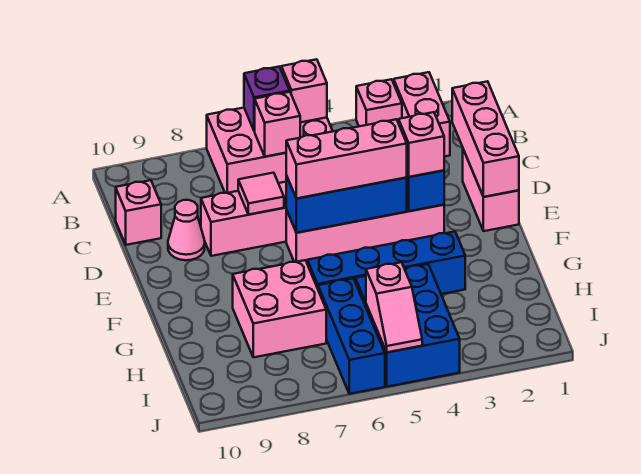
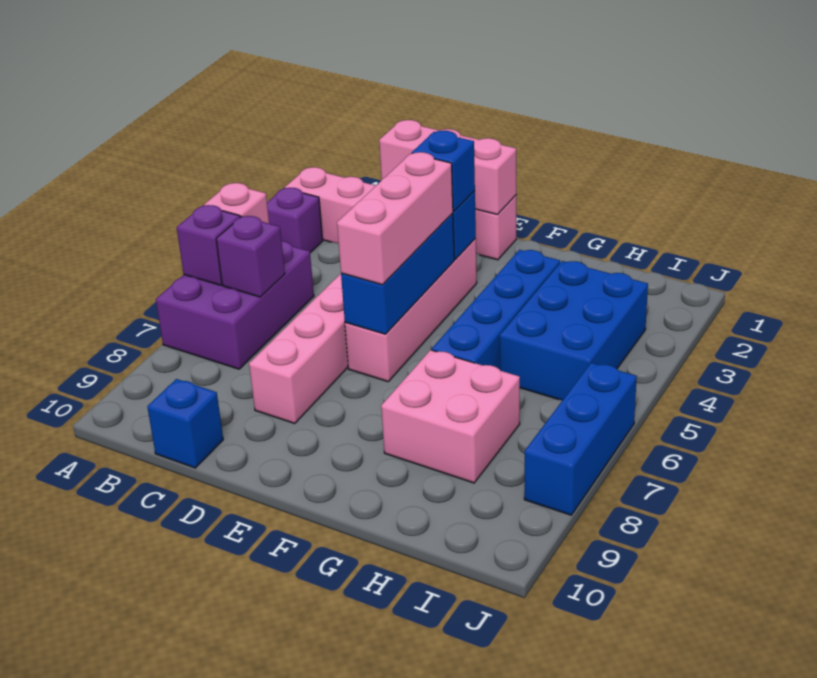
pink 1x1 brick [356,79,402,126] -> purple 1x1 brick [267,188,323,253]
pink 2x3 brick [207,108,333,193] -> purple 2x3 brick [156,241,314,369]
pink 1x1 brick [255,92,300,157] -> purple 1x1 brick [216,216,285,297]
pink 1x1 brick [116,180,161,245] -> blue 1x1 brick [147,379,223,468]
pink 1x1 tile [238,173,284,214] -> none
pink 1x1 cone [168,200,205,260] -> none
pink 1x1 brick [399,112,444,177] -> blue 1x1 brick [412,131,475,211]
blue 2x3 brick [355,264,460,387] -> blue 2x3 brick turned to [500,261,648,400]
blue 1x3 brick [318,278,385,394] -> blue 1x3 brick turned to [524,363,637,515]
pink 1x2 slope [366,262,422,352] -> none

